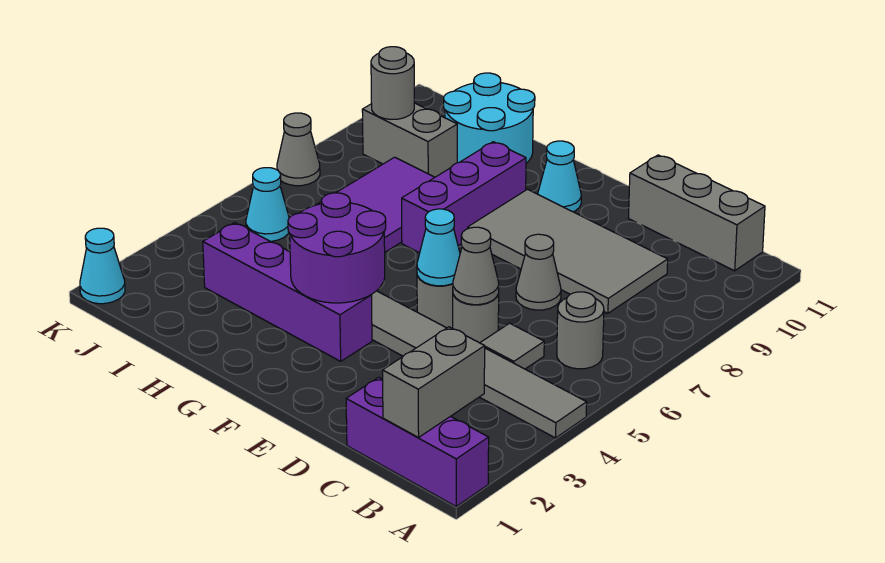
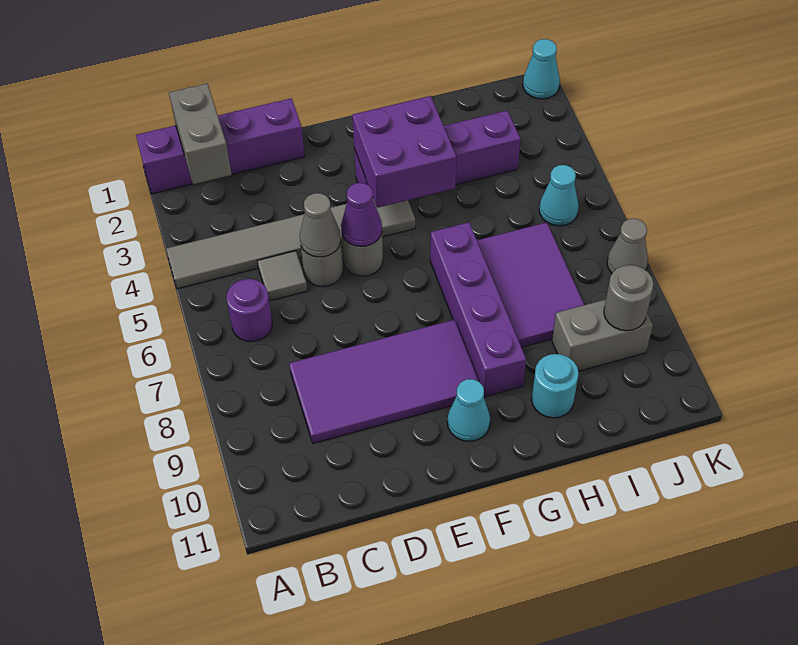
purple 1x3 brick [346,377,489,506] -> purple 1x4 brick [136,98,305,194]
grey 1x1 round brick [557,292,604,369] -> purple 1x1 round brick [226,279,273,342]
grey 1x3 brick [628,155,765,271] -> none
grey 2x4 tile [468,189,668,313] -> purple 2x4 tile [289,320,479,443]
grey 1x1 cone [516,234,561,310] -> none
cyan 1x1 cone [417,209,460,286] -> purple 1x1 cone [341,183,382,247]
purple 2x2 round brick [288,193,386,303] -> purple 2x2 brick [352,96,456,208]
purple 1x3 brick [402,142,526,253] -> purple 1x4 brick [430,222,526,397]
cyan 2x2 round brick [444,73,535,163] -> cyan 1x1 round brick [532,354,579,418]

